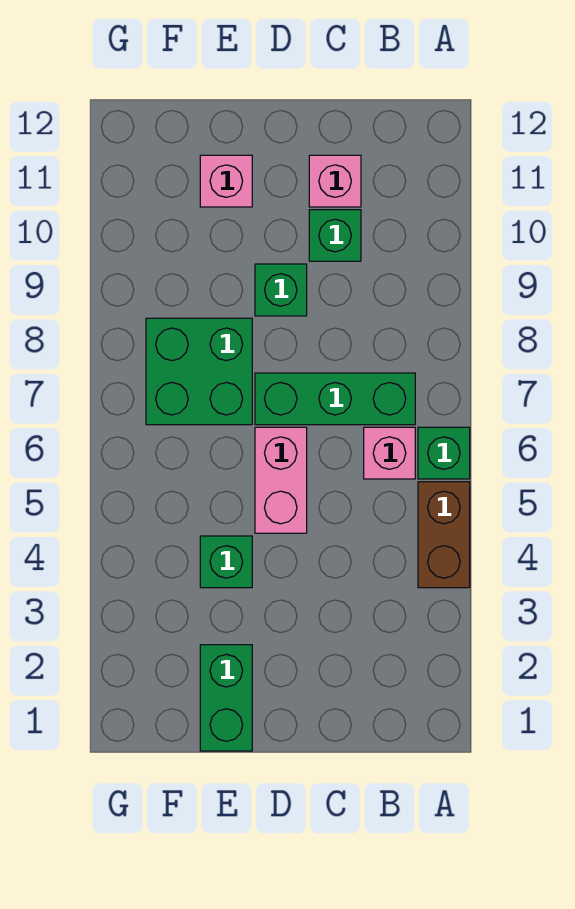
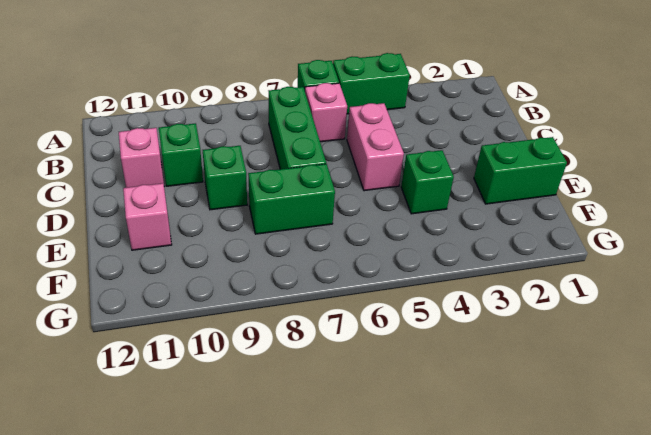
brown 1x2 brick [418,482,470,588] -> green 1x2 brick [333,53,410,114]
pink 1x2 brick [255,427,307,533] -> pink 1x2 brick turned to [347,103,404,191]
green 2x2 brick [146,318,252,425] -> green 1x2 brick [248,164,335,234]

